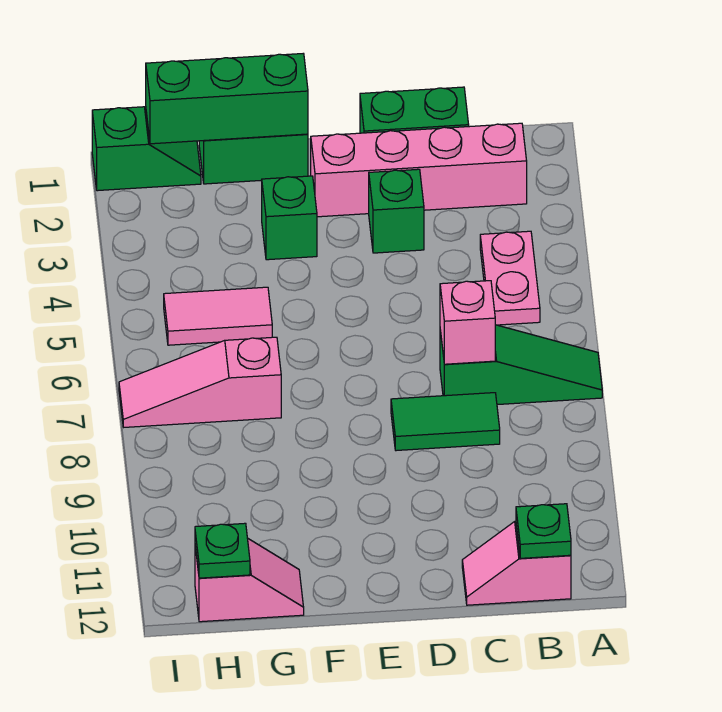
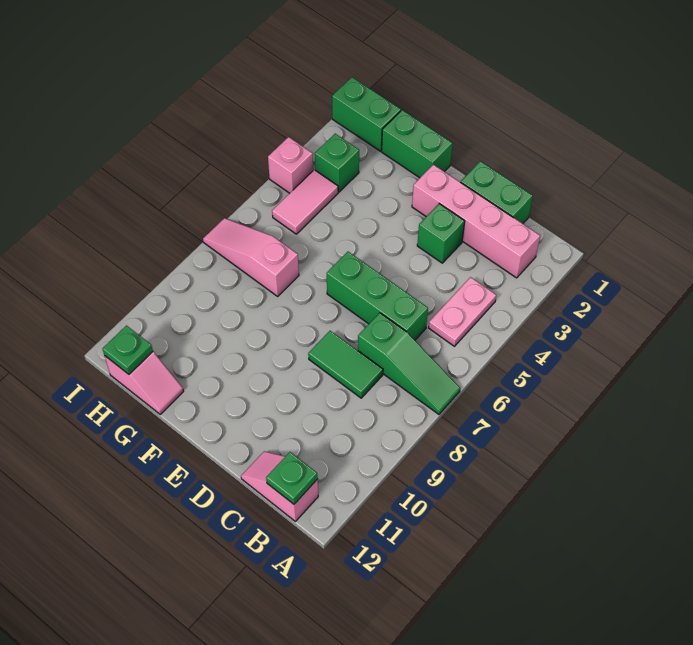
pink 1x1 brick [440,281,495,364] -> pink 1x1 brick moved to [268,137,313,193]
green 1x3 brick [146,54,308,144] -> green 1x3 brick moved to [327,252,428,340]
green 1x1 brick [262,176,317,260] -> green 1x1 brick moved to [315,134,359,192]
pink 1x2 tile [164,287,272,345] -> pink 1x2 tile turned to [272,170,338,234]
green 1x2 slope [92,107,201,191] -> green 1x2 brick [332,77,401,151]

